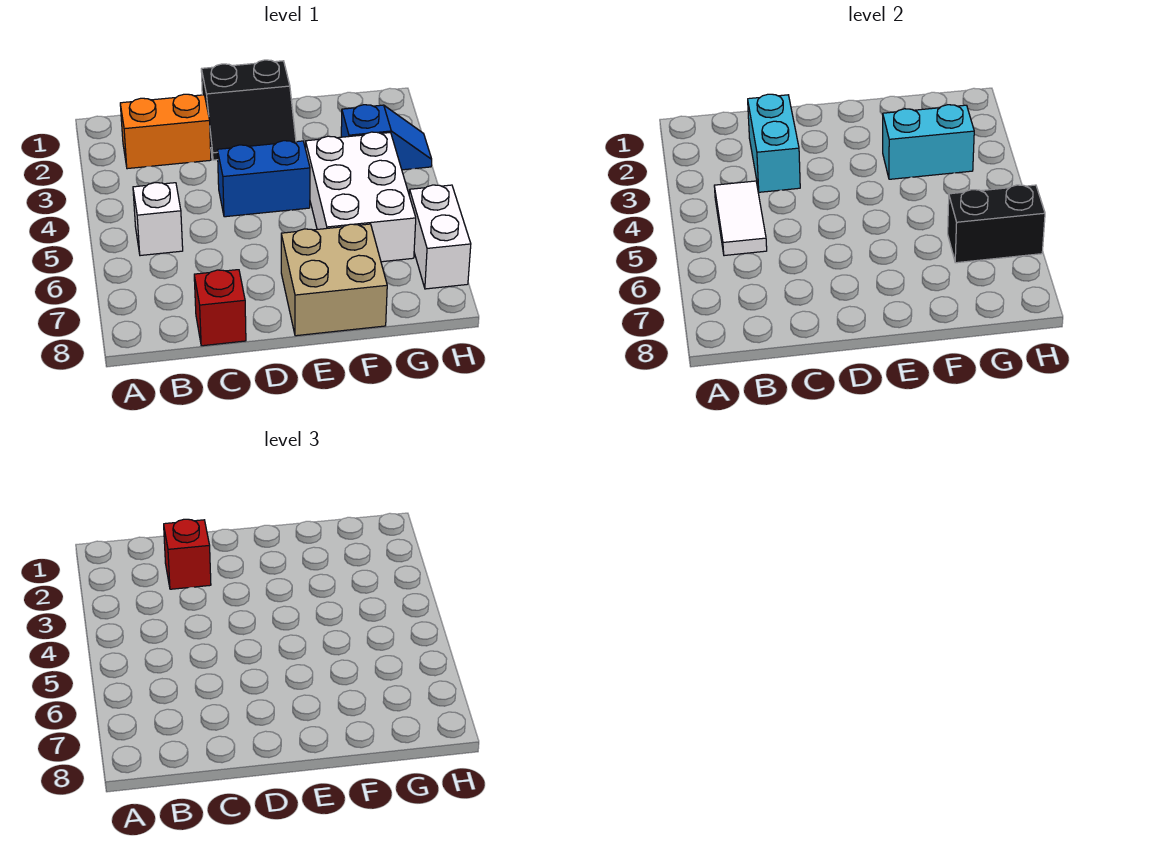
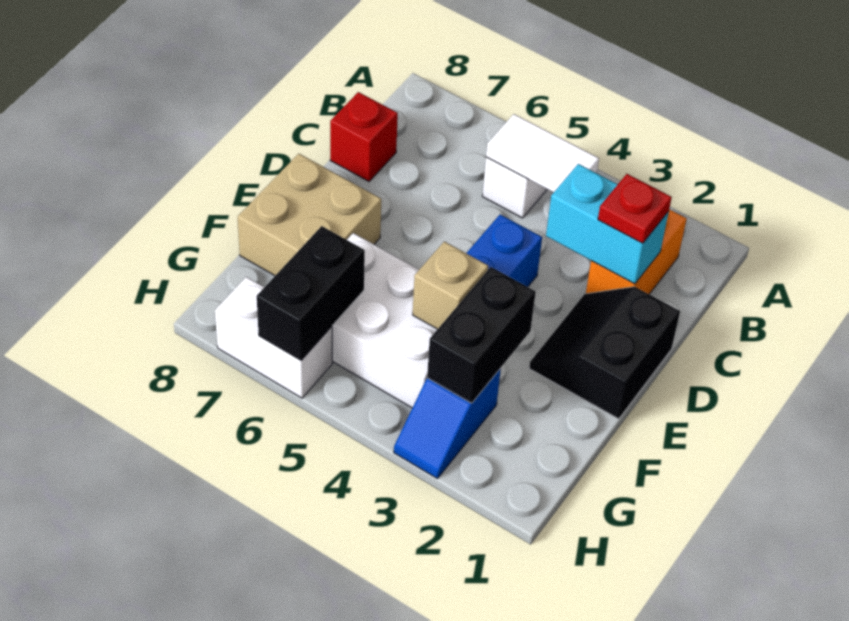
red 1x1 brick [164,519,211,589] -> red 1x1 plate [598,174,672,243]
cyan 1x2 brick [883,105,974,179] -> black 1x2 brick [427,267,536,403]
none -> tan 1x1 brick [413,241,488,329]

